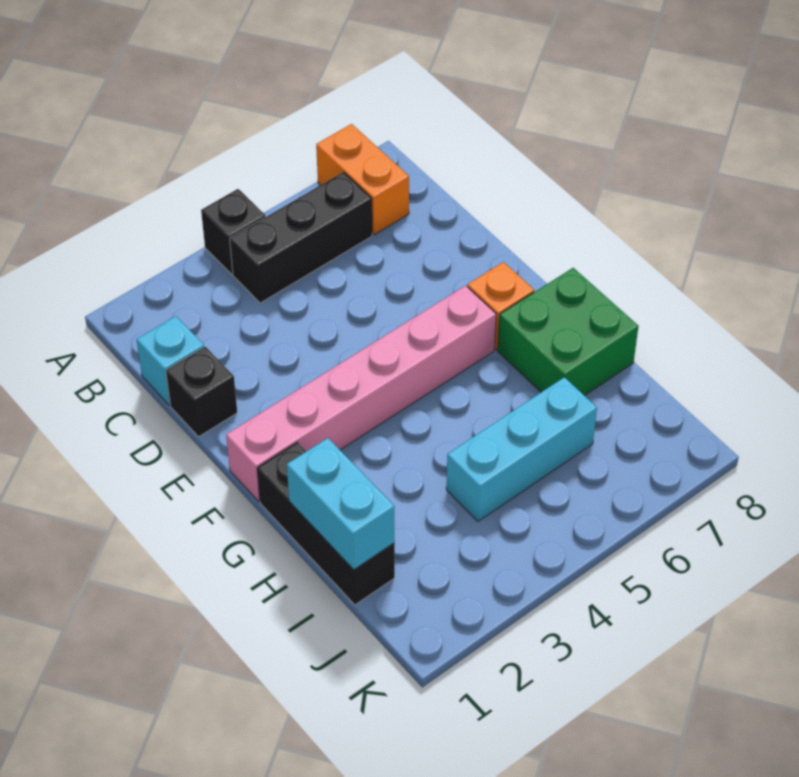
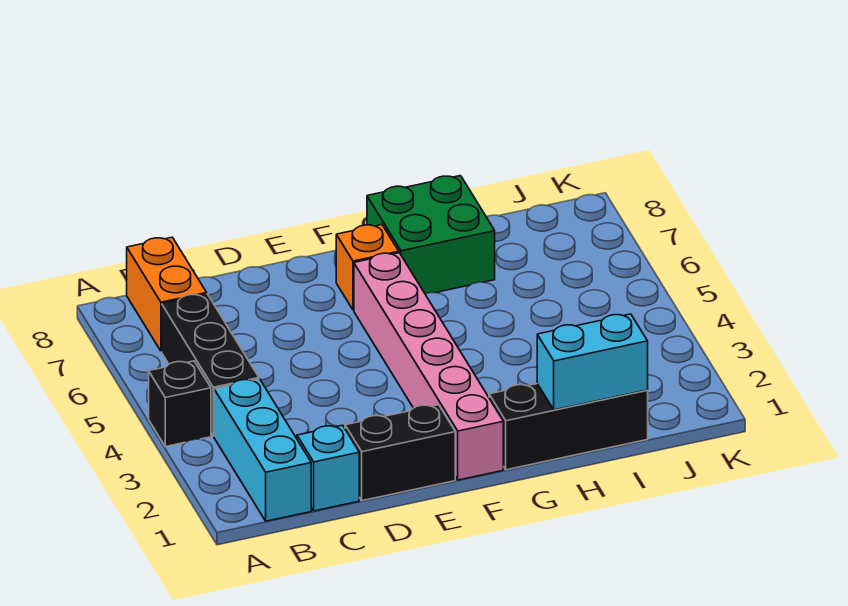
orange 1x2 brick [316,124,409,235] -> orange 1x2 brick turned to [127,237,207,351]
black 1x1 brick [166,347,237,437] -> black 1x2 brick [345,405,455,501]
cyan 1x3 brick [446,377,597,521] -> cyan 1x3 brick moved to [214,379,311,521]

